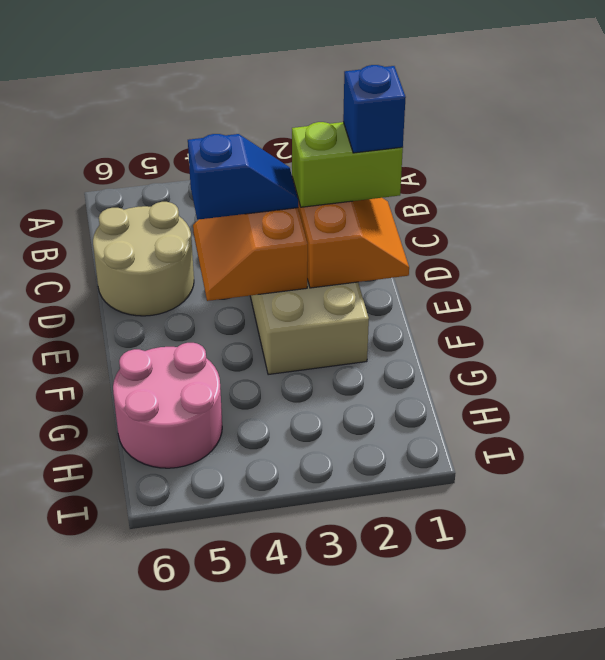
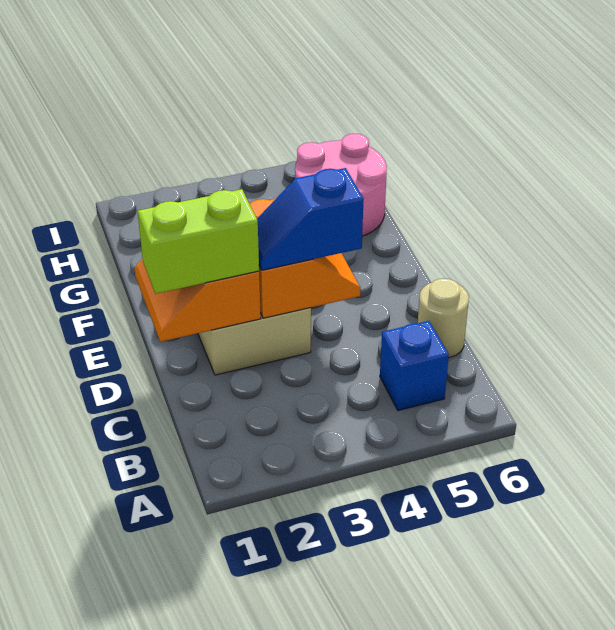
tan 2x2 round brick [93,202,194,316] -> tan 1x1 round brick [418,278,469,358]
blue 1x1 brick [343,65,406,153] -> blue 1x1 brick moved to [380,321,449,411]

